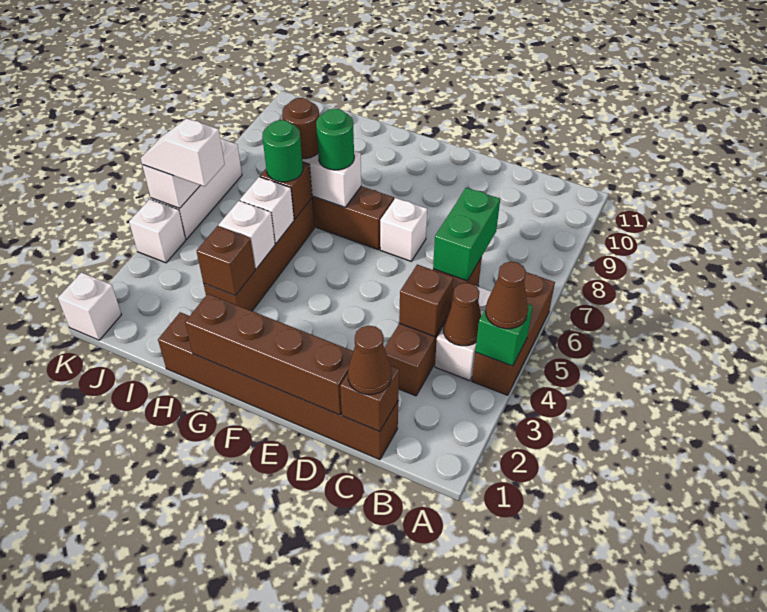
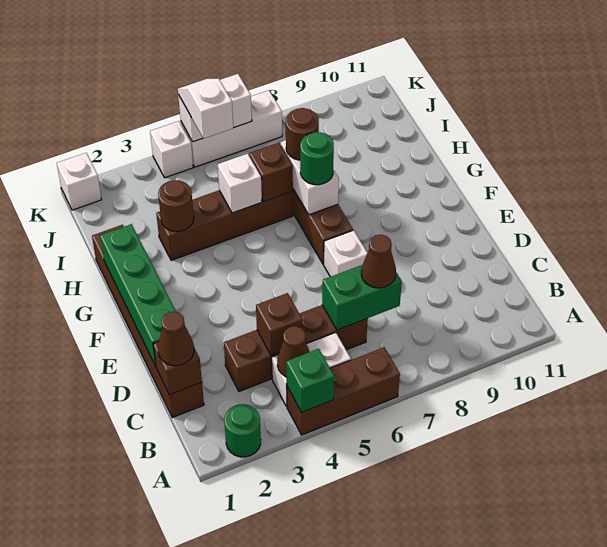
brown 1x1 cone [486,262,528,329] -> brown 1x1 cone moved to [361,235,396,288]
brown 1x4 brick [185,294,353,415] -> green 1x4 brick [100,224,176,366]
brown 1x1 brick [197,226,255,296] -> brown 1x1 round brick [158,180,194,232]
white 1x1 brick [219,201,275,269] -> none
green 1x1 round brick [262,120,303,182] -> green 1x1 round brick moved to [224,404,261,457]

